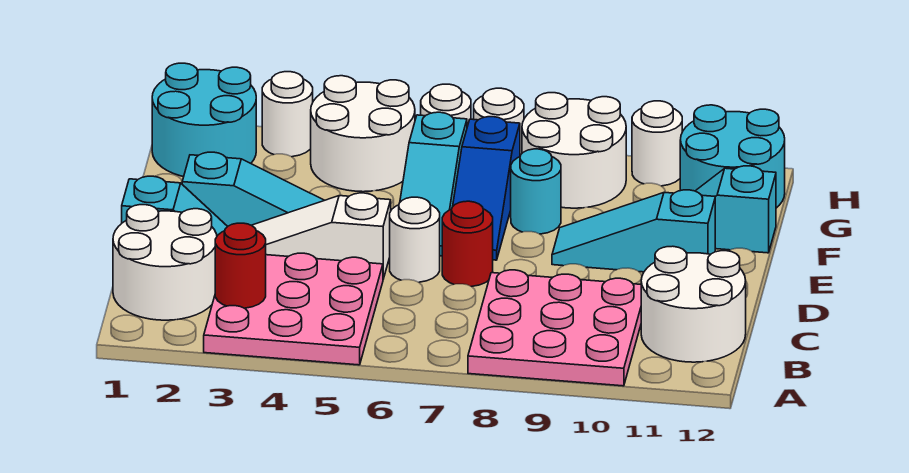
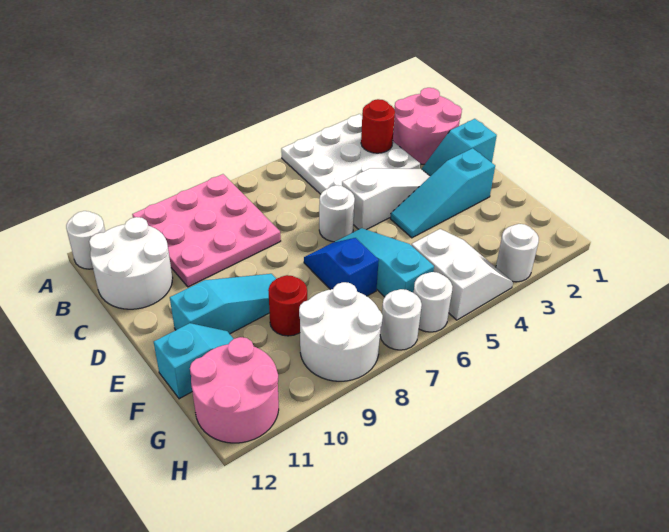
pink 3x3 plate [204,253,383,365] -> white 3x3 plate [281,114,420,194]
white 2x2 round brick [113,205,217,320] -> pink 2x2 round brick [393,88,462,164]
red 1x1 round brick [442,201,493,287] -> red 1x1 round brick moved to [268,275,307,336]
blue 1x3 slope [453,117,520,260] -> blue 1x2 slope [304,238,379,296]
cyan 1x1 round brick [511,149,561,234] -> none
cyan 2x2 round brick [152,63,256,177] -> none
white 2x2 round brick [311,76,415,192] -> white 2x2 slope [411,229,513,320]
cyan 2x2 round brick [680,105,785,208] -> pink 2x2 round brick [190,337,279,443]
white 1x1 round brick [632,101,682,186] -> white 1x1 round brick moved to [66,211,105,269]

